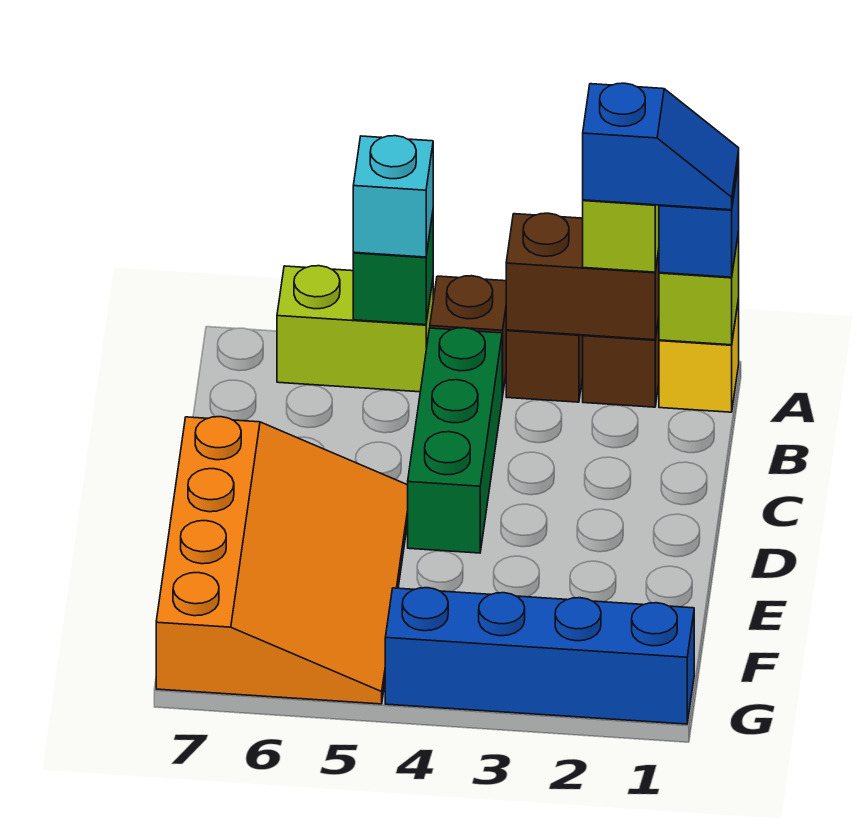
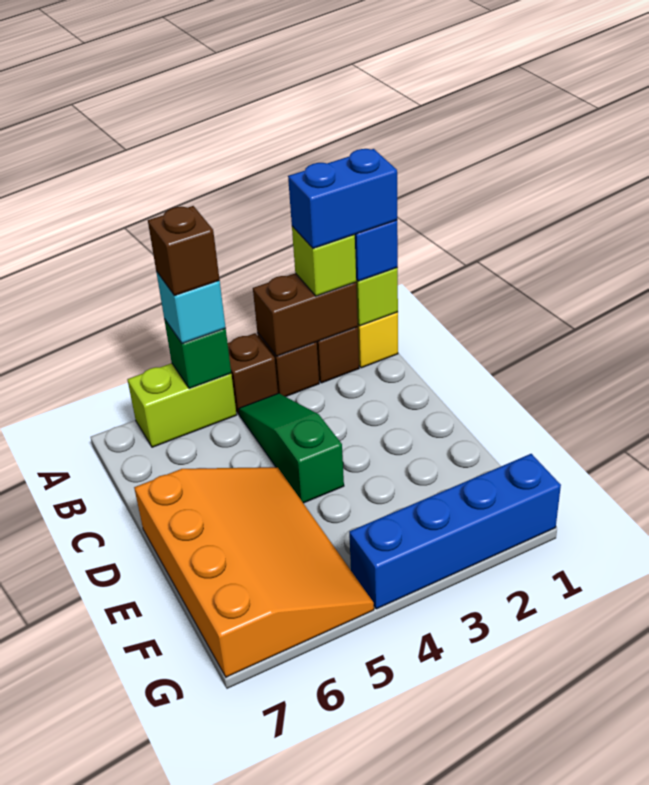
blue 1x2 slope [583,83,739,210] -> blue 1x2 brick [288,149,397,248]
none -> brown 1x1 brick [148,206,220,296]
green 1x3 brick [408,328,502,553] -> green 1x3 slope [239,393,344,503]

